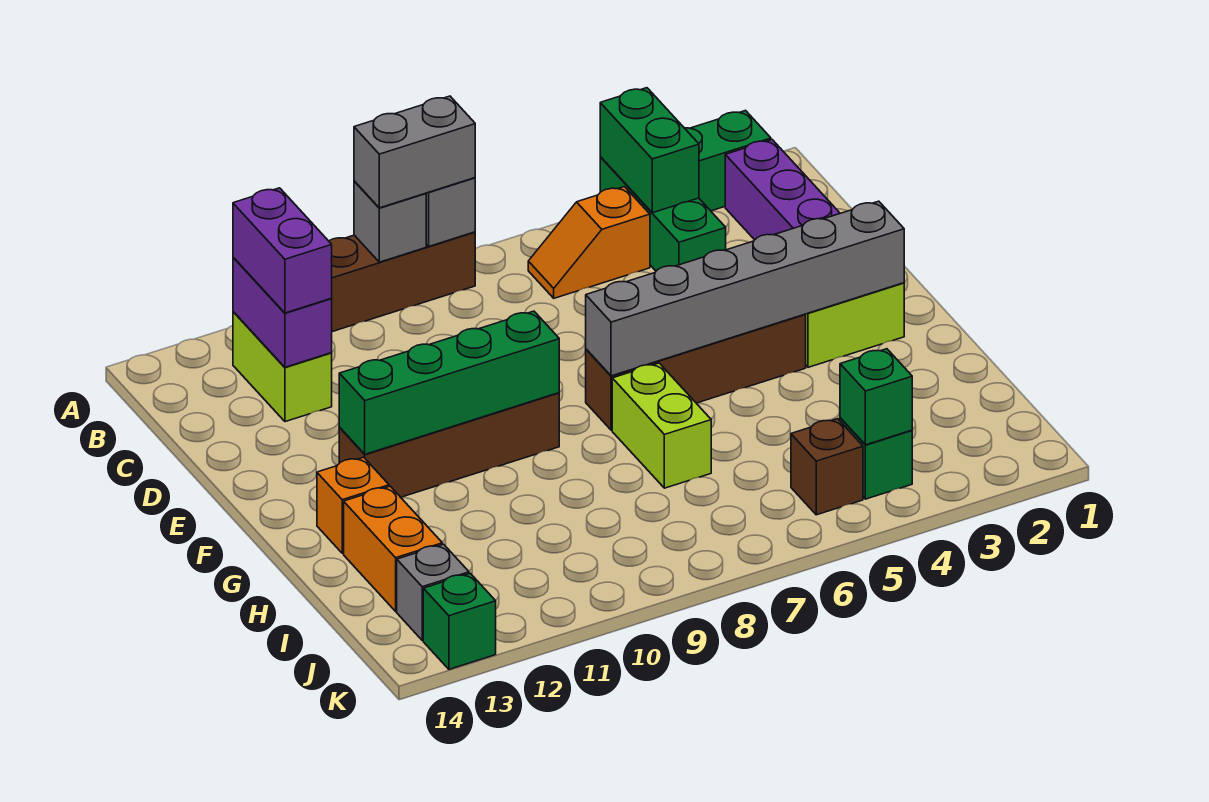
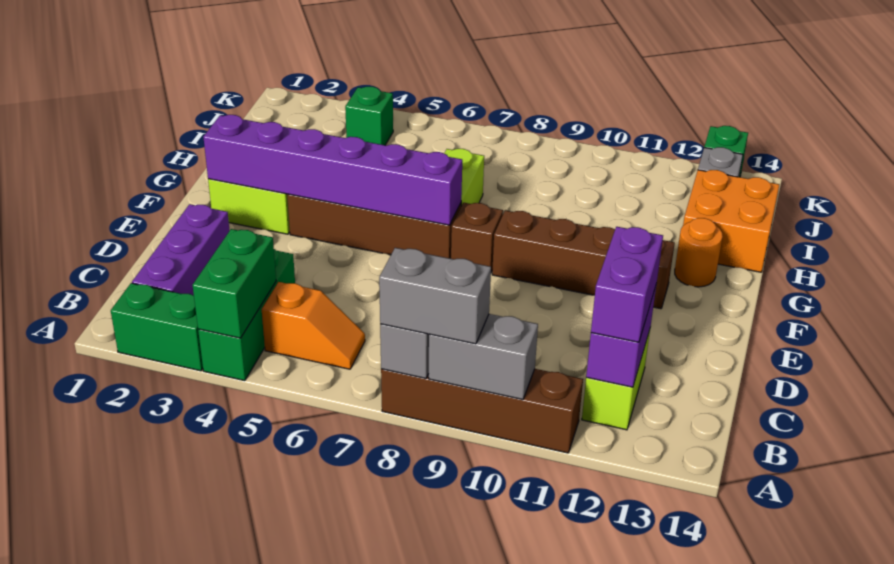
grey 1x1 brick [354,181,426,262] -> grey 1x2 brick [429,314,538,400]
grey 1x6 brick [586,201,904,376] -> purple 1x6 brick [203,115,462,225]
green 1x4 brick [339,311,559,454] -> none
orange 1x1 brick [317,457,389,553] -> orange 1x1 round brick [675,218,723,287]
orange 1x2 brick [344,486,442,611] -> orange 2x2 brick [683,170,779,272]
green 1x1 brick [840,349,912,445] -> none
brown 1x1 brick [791,419,863,515] -> brown 1x1 brick moved to [451,203,503,272]

